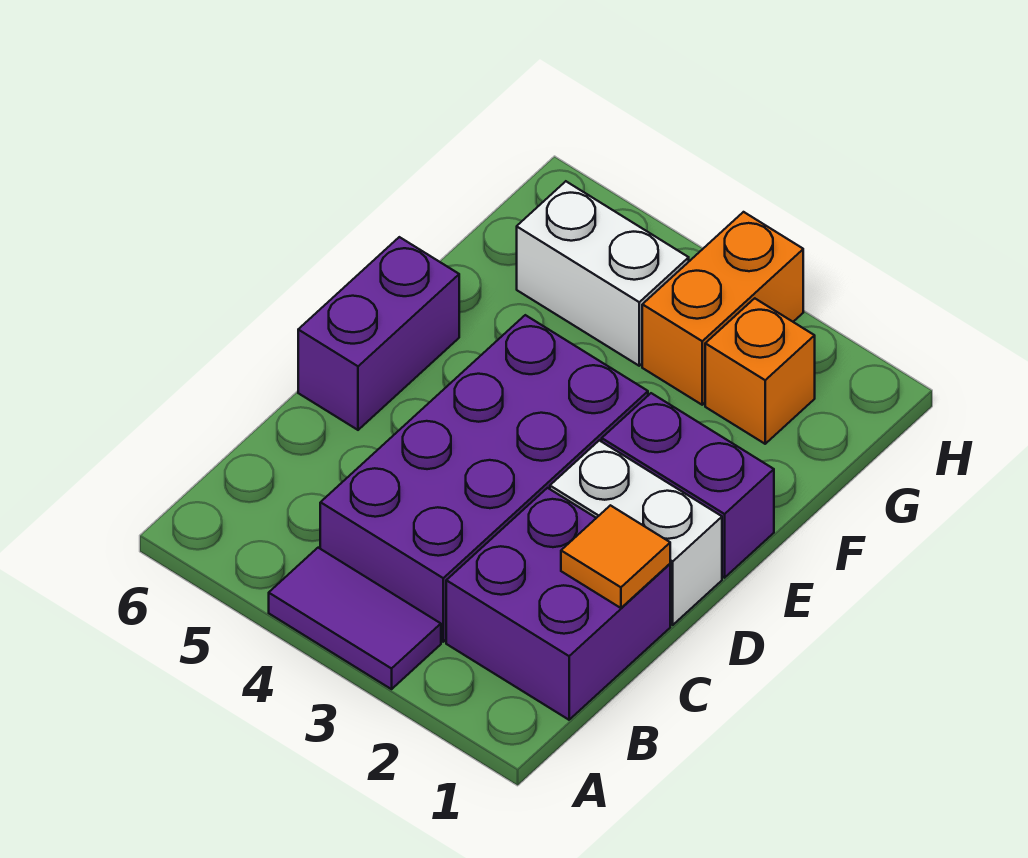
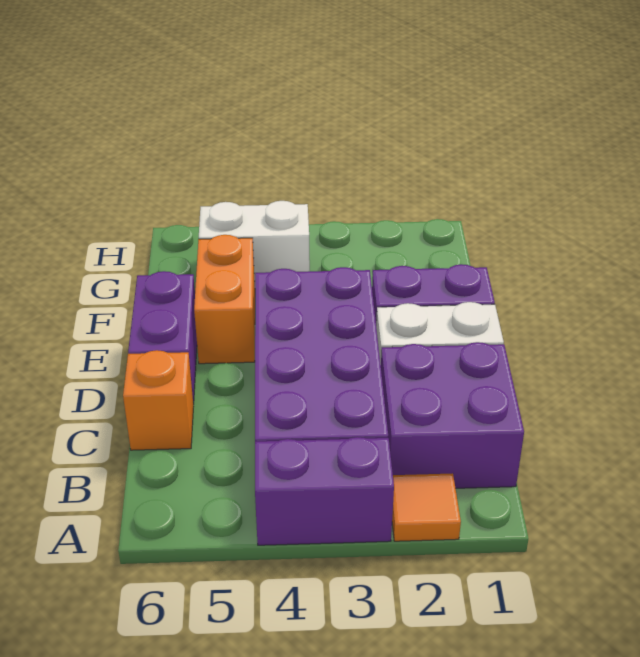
purple 1x2 tile [269,548,441,689] -> purple 1x2 brick [255,437,394,545]
orange 1x1 tile [561,505,670,608] -> orange 1x1 tile moved to [392,473,461,541]
orange 1x1 brick [705,298,815,444] -> orange 1x1 brick moved to [123,350,194,450]
orange 1x2 brick [642,212,803,405] -> orange 1x2 brick moved to [194,235,255,364]

